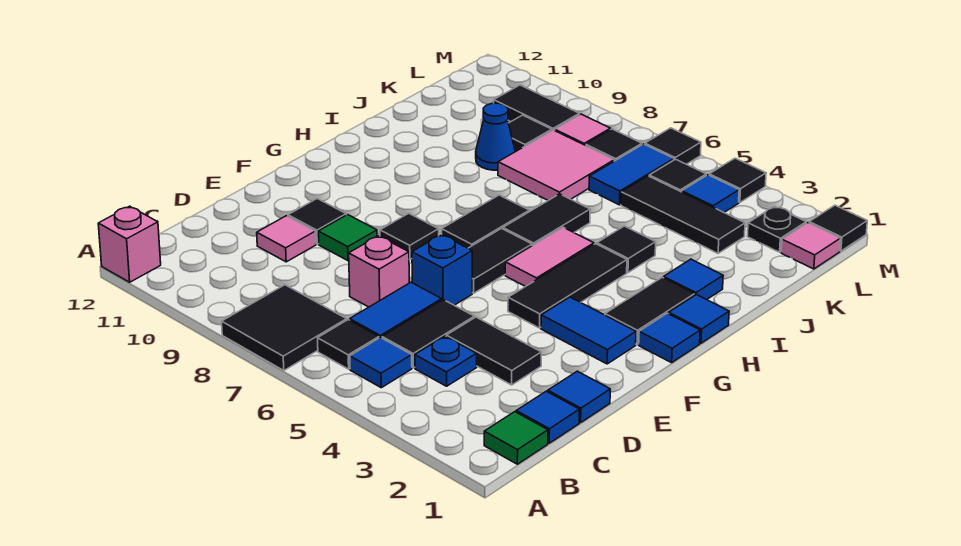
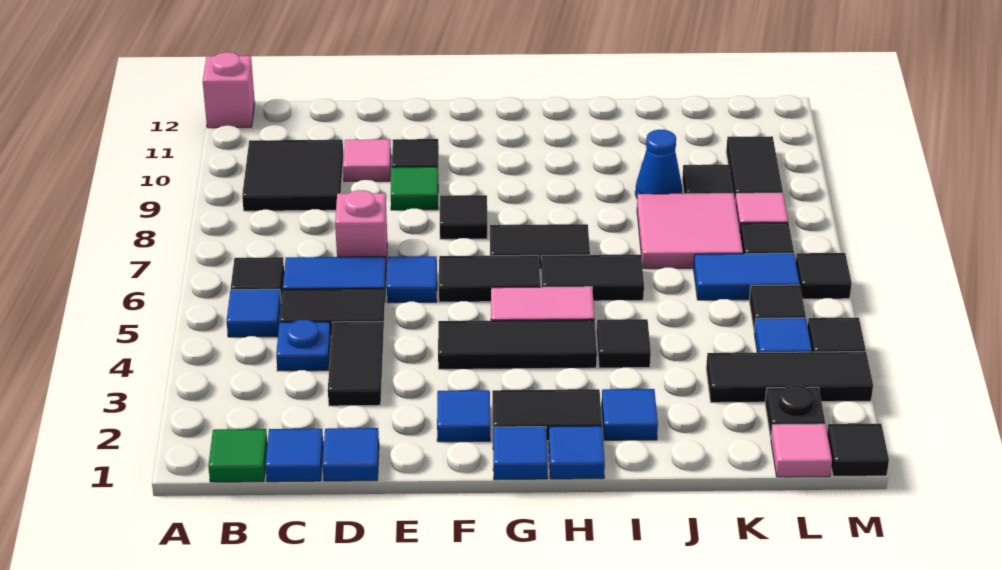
black 2x2 tile [222,285,347,371] -> black 2x2 tile moved to [242,140,343,211]
blue 1x1 brick [412,235,472,305] -> blue 1x1 tile [387,256,437,303]
blue 1x2 tile [541,297,636,364] -> blue 1x1 tile [437,390,490,442]
black 1x3 tile [621,176,745,253] -> black 1x3 tile turned to [706,352,873,403]

